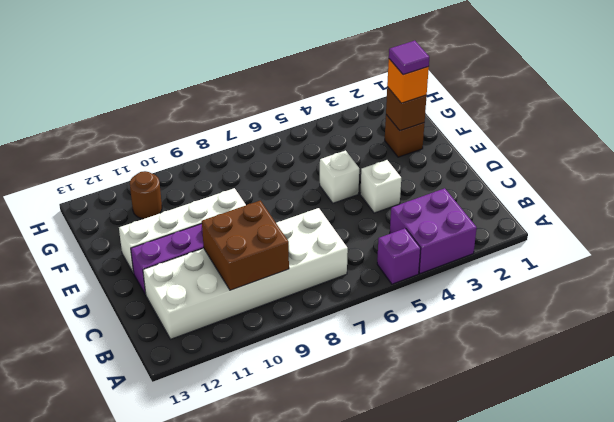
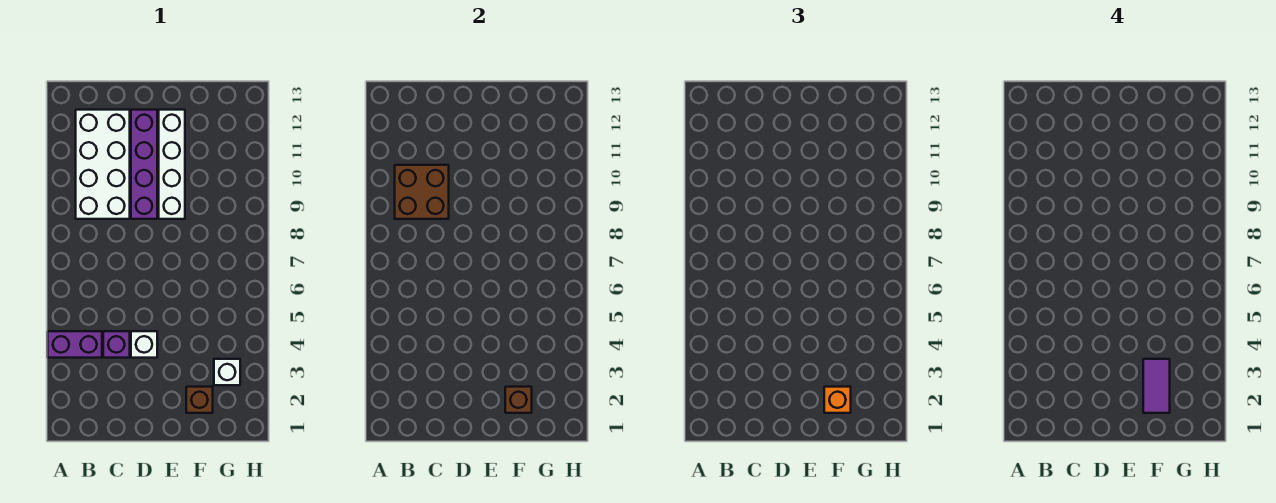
purple 2x2 brick [390,188,477,274] -> purple 1x2 brick [48,331,102,358]
purple 1x1 brick [377,228,421,284] -> purple 1x1 brick moved to [103,331,130,358]
white 2x6 brick [143,208,348,339] -> white 2x4 brick [76,110,130,219]
white 1x1 brick [320,151,359,203] -> white 1x1 brick moved to [214,359,240,385]
purple 1x1 tile [389,41,429,75] -> purple 1x2 tile [1143,359,1170,413]
brown 1x1 round brick [130,171,162,219] -> none

